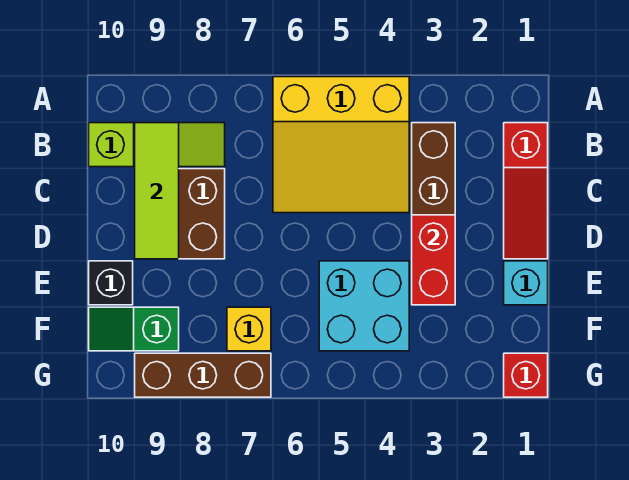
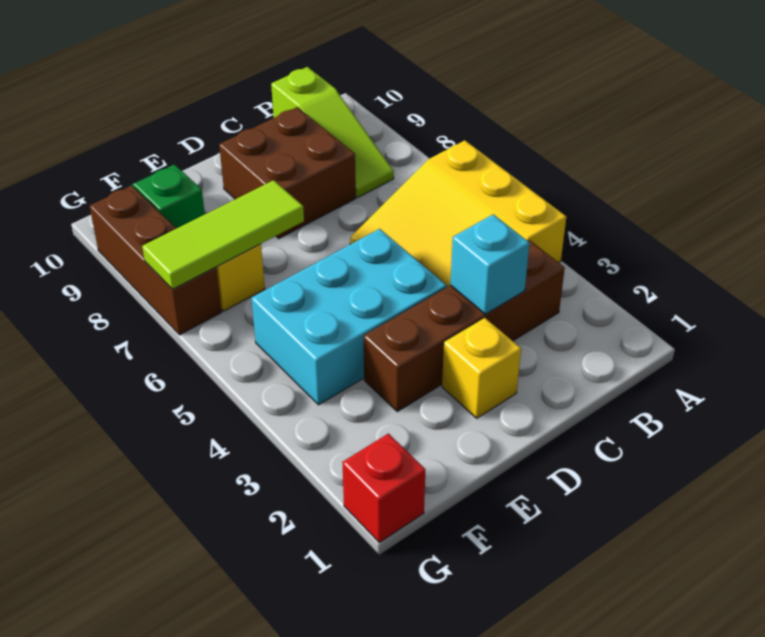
red 1x3 slope [504,123,548,259] -> none
lime 1x3 tile [135,123,179,259] -> lime 1x3 tile moved to [142,180,304,289]
none -> yellow 1x1 brick [442,318,521,418]
red 1x2 brick [412,215,455,305] -> none
cyan 1x1 brick [504,261,548,305] -> cyan 1x1 brick moved to [450,214,530,314]
cyan 2x2 brick [319,261,409,351] -> cyan 2x3 brick [251,229,447,405]
black 1x1 brick [89,261,133,305] -> none

